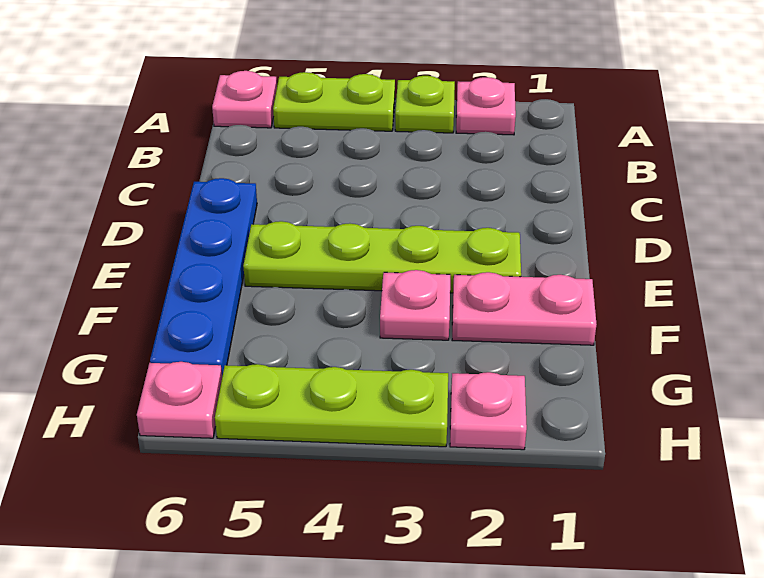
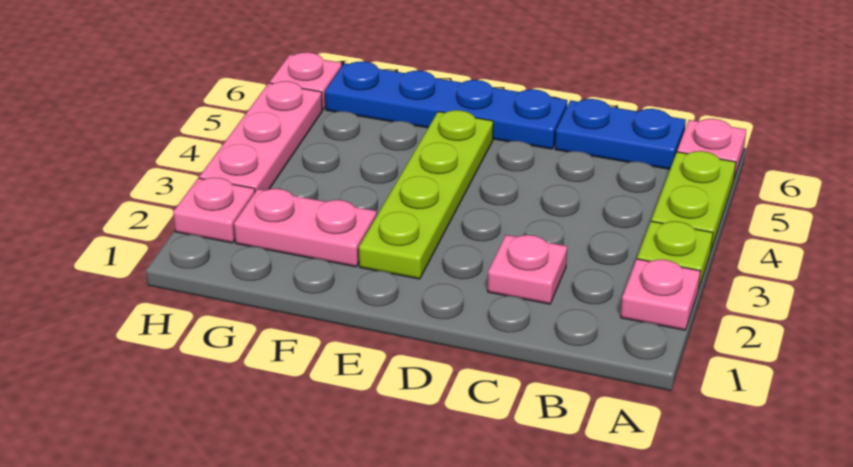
none -> blue 1x2 plate [555,99,686,169]
pink 1x2 plate [452,272,596,345] -> pink 1x2 plate turned to [234,189,377,267]
pink 1x1 plate [380,270,450,340] -> pink 1x1 plate moved to [488,235,567,304]
lime 1x3 plate [215,364,448,447] -> pink 1x3 plate [199,81,322,192]

